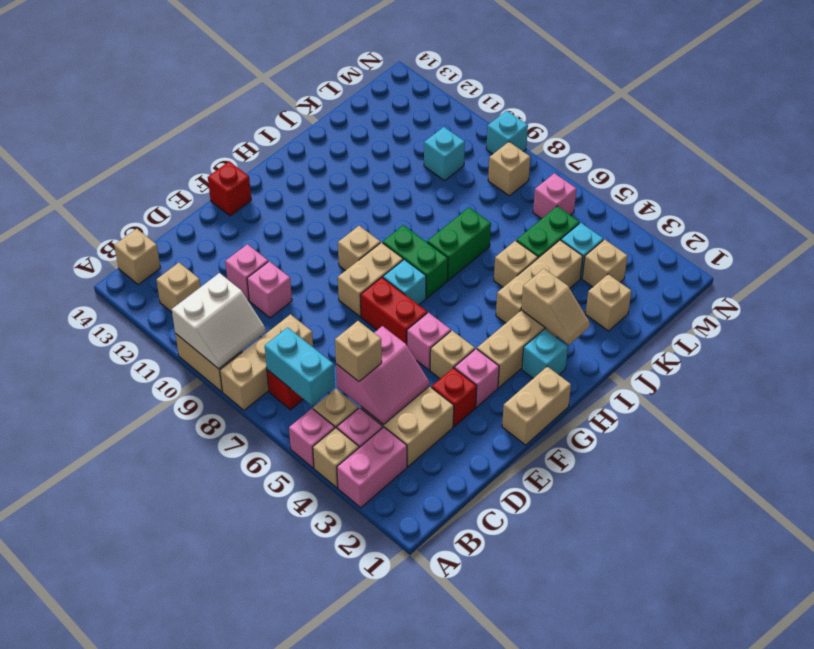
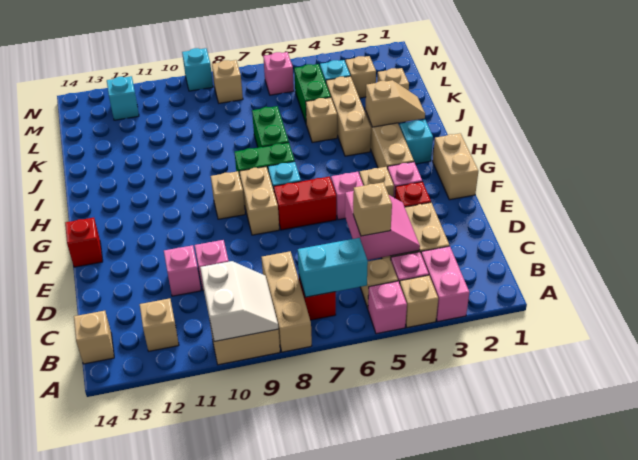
cyan 1x1 brick [424,127,465,181] -> cyan 1x1 brick moved to [107,76,139,120]

